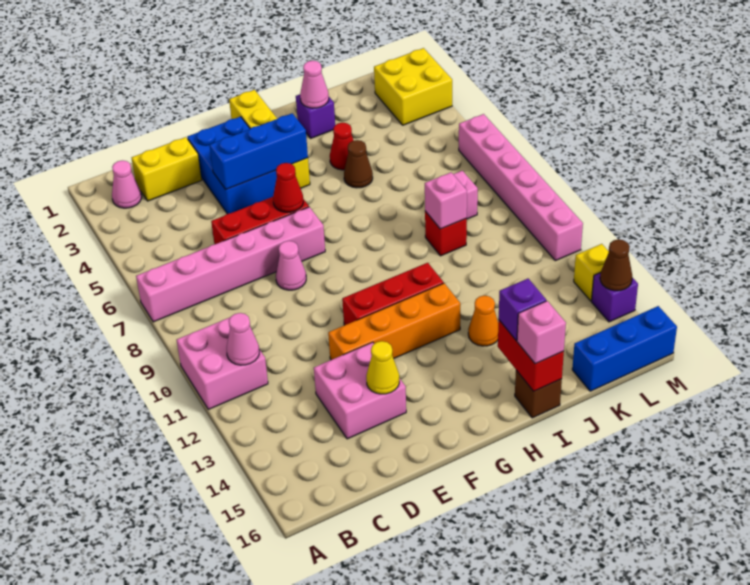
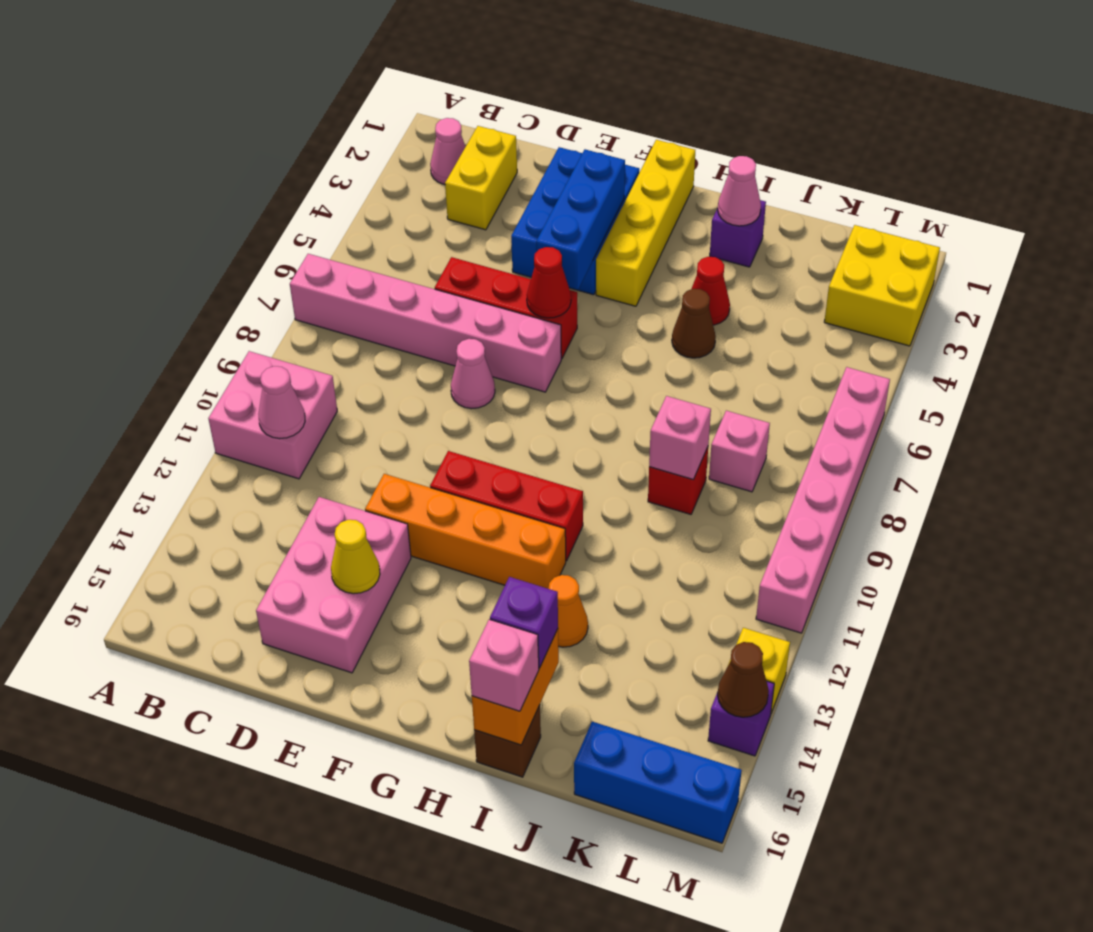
yellow 1x2 brick [132,137,202,201] -> yellow 1x2 brick turned to [445,126,517,230]
pink 2x2 brick [314,342,406,439] -> pink 2x3 brick [256,497,411,673]
blue 1x3 brick [210,113,308,189] -> blue 1x3 brick turned to [536,149,625,290]
red 1x2 brick [498,320,564,391] -> orange 1x2 brick [472,629,559,745]

